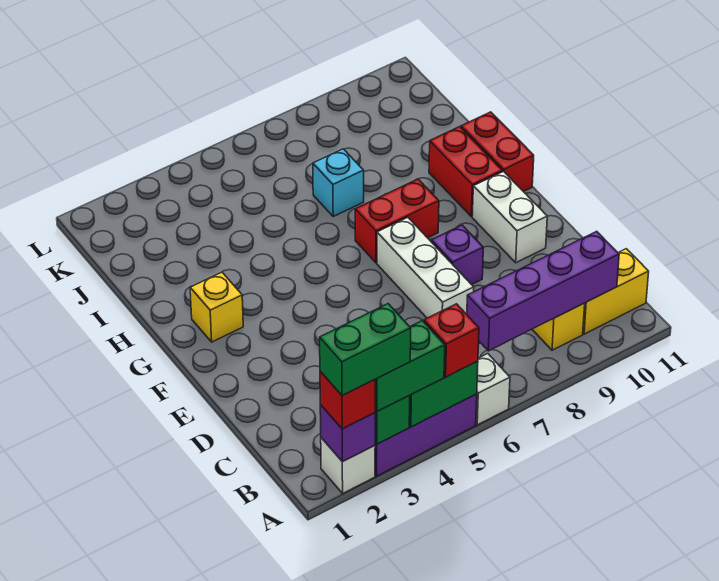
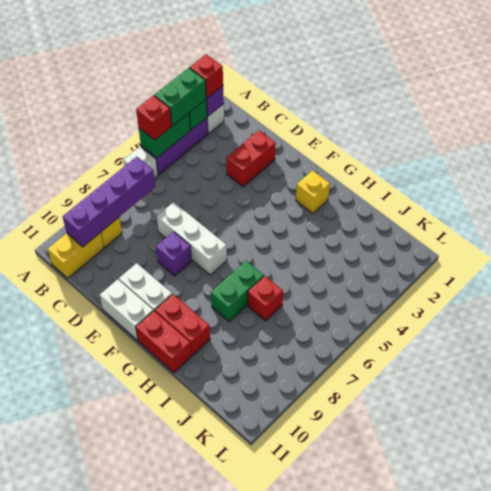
green 1x2 brick [320,304,411,396] -> green 1x2 brick moved to [211,261,264,322]
none -> white 1x2 brick [100,279,153,340]
red 1x2 brick [355,179,439,263] -> red 1x2 brick moved to [226,130,276,187]
cyan 1x1 brick [313,149,364,216] -> red 1x1 brick [248,276,283,321]

